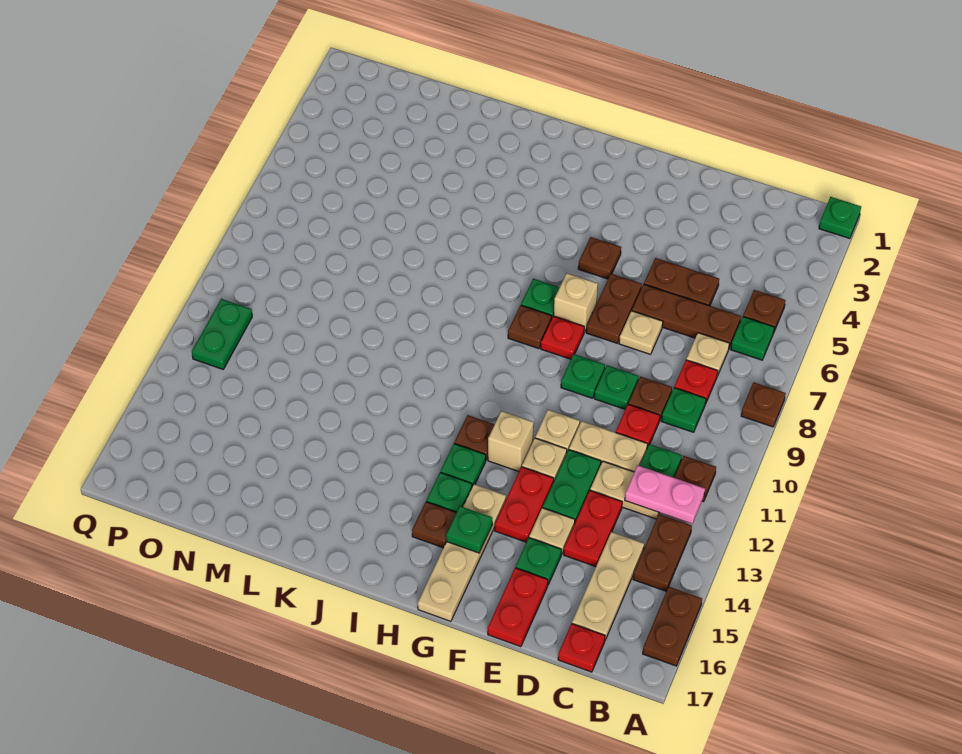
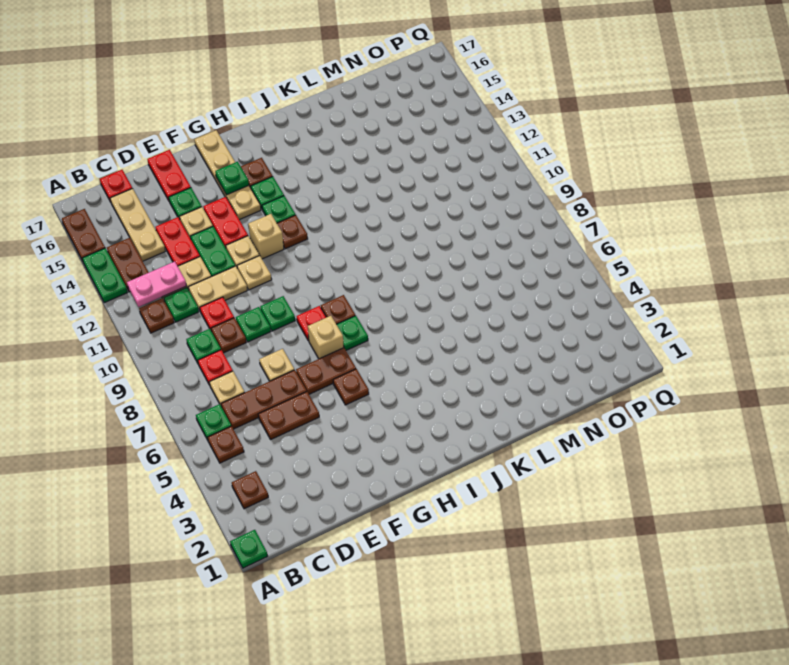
brown 1x1 plate [741,382,786,427] -> brown 1x1 plate moved to [232,471,268,509]
brown 1x2 plate [586,274,642,343] -> brown 1x2 plate turned to [296,348,356,394]
green 1x2 plate [192,299,252,369] -> green 1x2 plate moved to [82,248,128,303]

